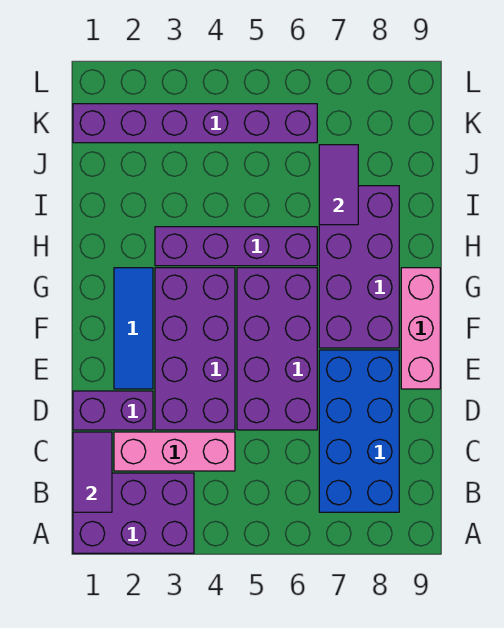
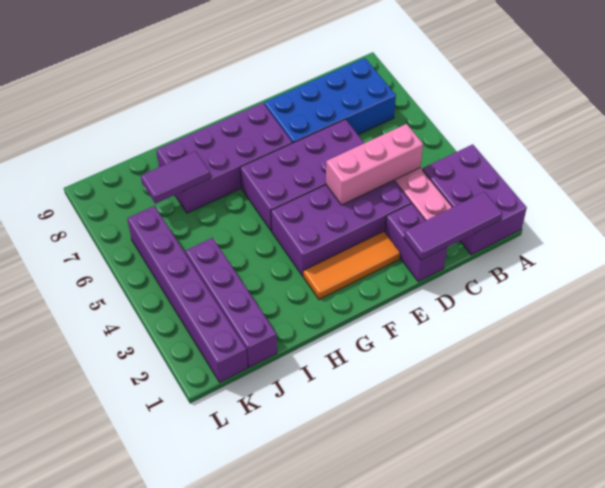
purple 1x2 tile [73,432,112,512] -> purple 1x3 tile [404,192,502,260]
blue 1x3 tile [114,268,153,389] -> orange 1x3 tile [303,231,400,299]
pink 1x3 brick [401,268,440,389] -> pink 1x3 brick moved to [326,124,423,205]
purple 1x4 brick [155,227,317,266] -> purple 1x4 brick moved to [185,238,277,367]

